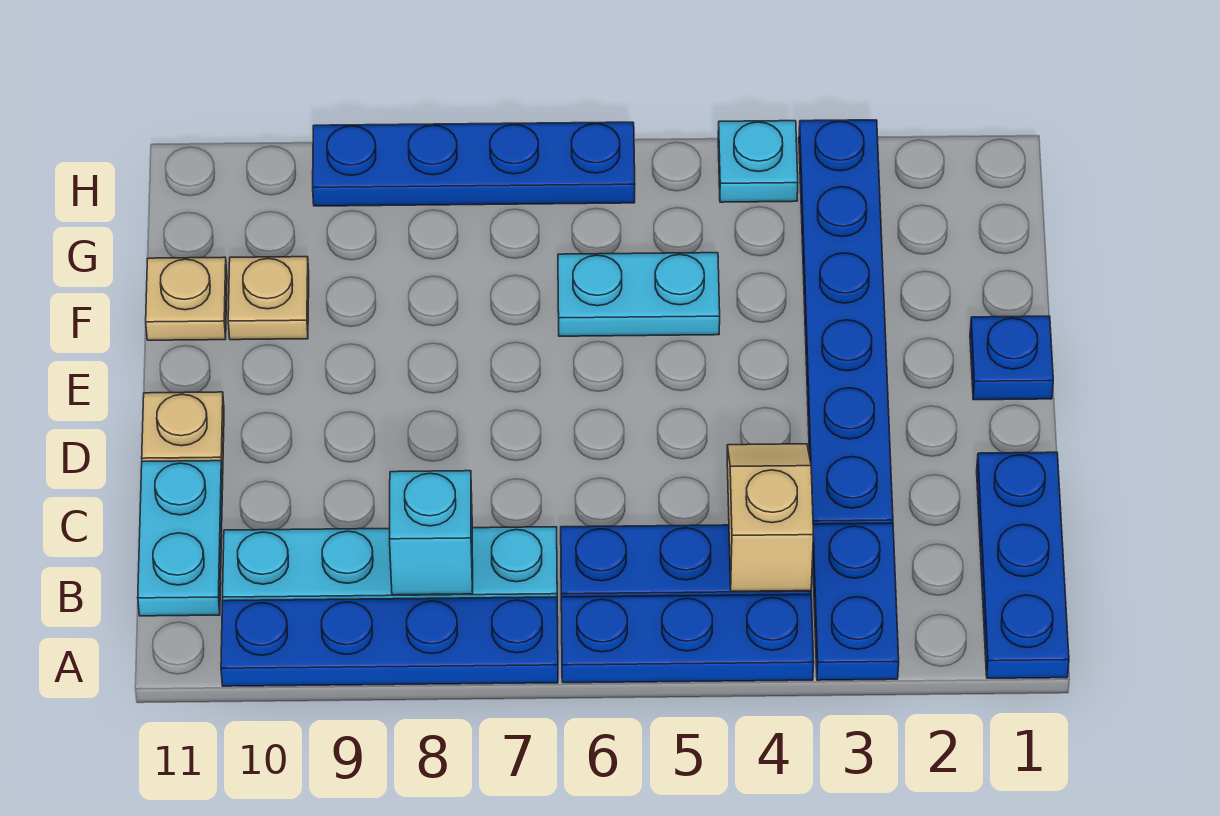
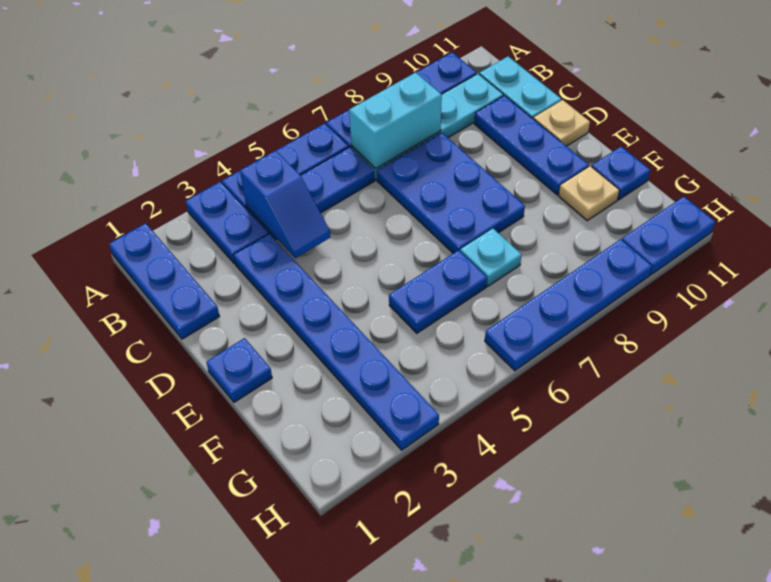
tan 1x2 slope [727,444,813,591] -> blue 1x2 slope [240,151,330,258]
cyan 1x1 brick [390,471,473,595] -> cyan 1x2 brick [349,72,442,169]
none -> blue 2x3 plate [377,133,525,253]
none -> blue 1x3 plate [474,96,589,195]
cyan 1x2 plate [558,253,720,336] -> blue 1x2 plate [389,250,487,333]
tan 1x1 plate [146,257,227,340] -> blue 1x1 plate [592,147,650,200]
cyan 1x1 plate [718,121,798,202] -> cyan 1x1 plate moved to [460,229,522,286]
none -> blue 1x2 plate [622,197,715,275]

